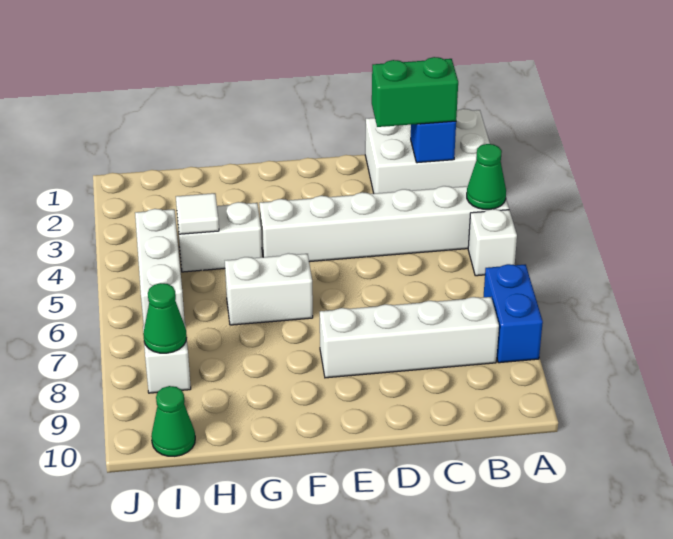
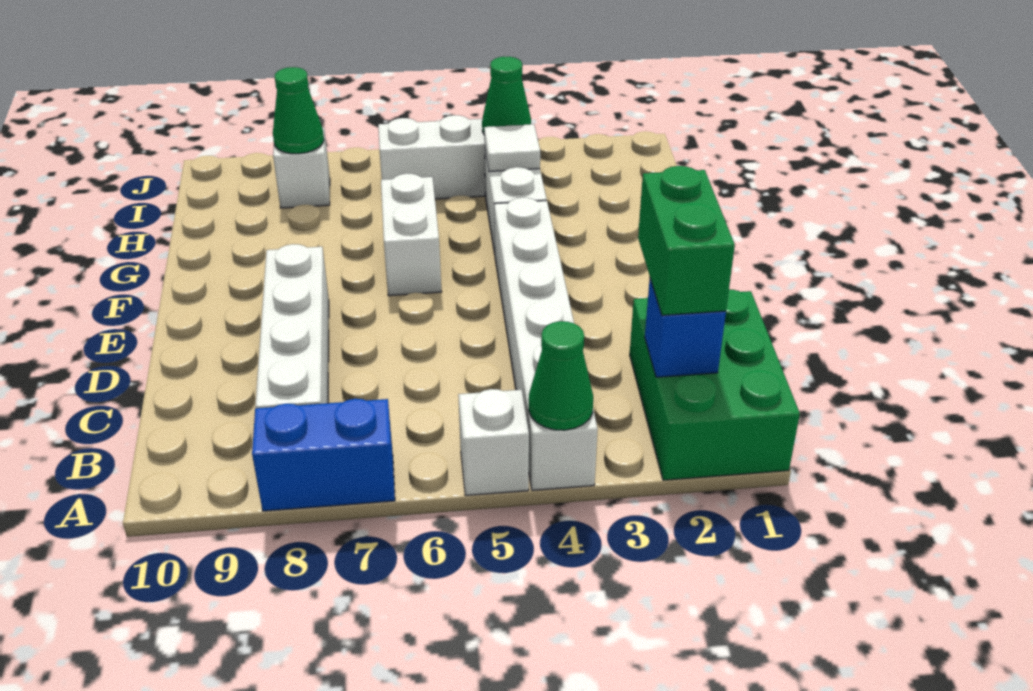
white 2x3 brick [365,109,490,194] -> green 2x3 brick [630,289,800,480]
green 1x1 cone [151,386,195,456] -> green 1x1 cone moved to [482,57,531,133]

